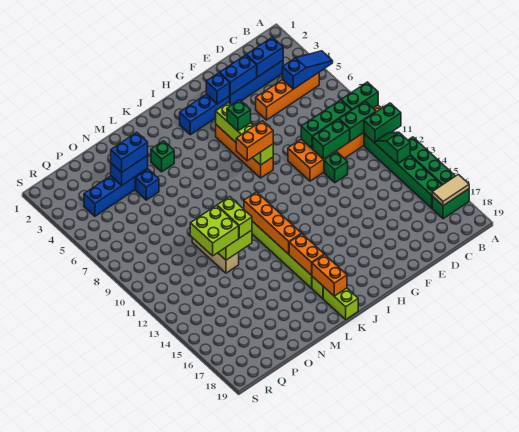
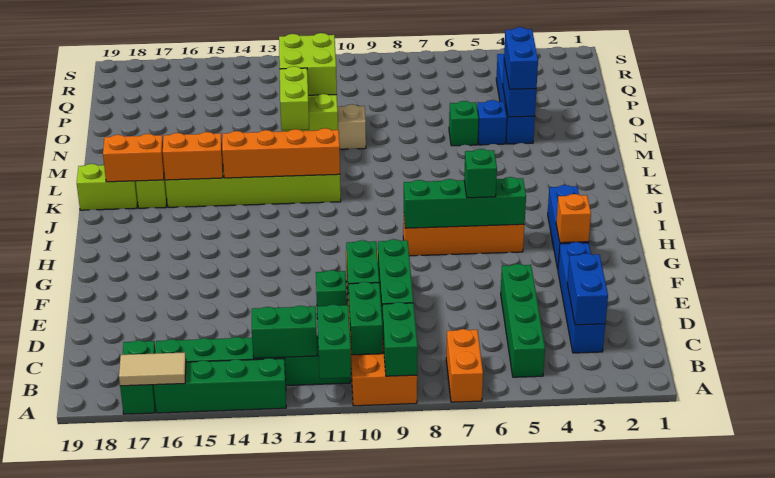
blue 1x3 slope [282,51,333,89] -> none
tan 1x2 tile [432,174,469,206] -> tan 1x2 tile turned to [119,352,186,386]
orange 1x4 brick [256,73,319,120] -> green 1x4 brick [501,264,545,377]
green 1x2 slope [375,132,410,164] -> green 1x2 brick [252,306,317,358]
blue 1x2 brick [220,55,257,95] -> none
blue 1x1 brick [206,73,230,104] -> orange 1x1 brick [556,194,591,243]
lime 1x4 brick [216,103,273,165] -> green 1x4 brick [404,177,526,228]
orange 1x2 brick [236,121,273,161] -> orange 1x2 brick moved to [446,329,483,402]
green 1x1 brick [151,141,174,172] -> green 1x1 brick moved to [449,101,479,146]
lime 1x2 brick [217,197,252,238] -> lime 1x2 brick turned to [280,66,309,130]

